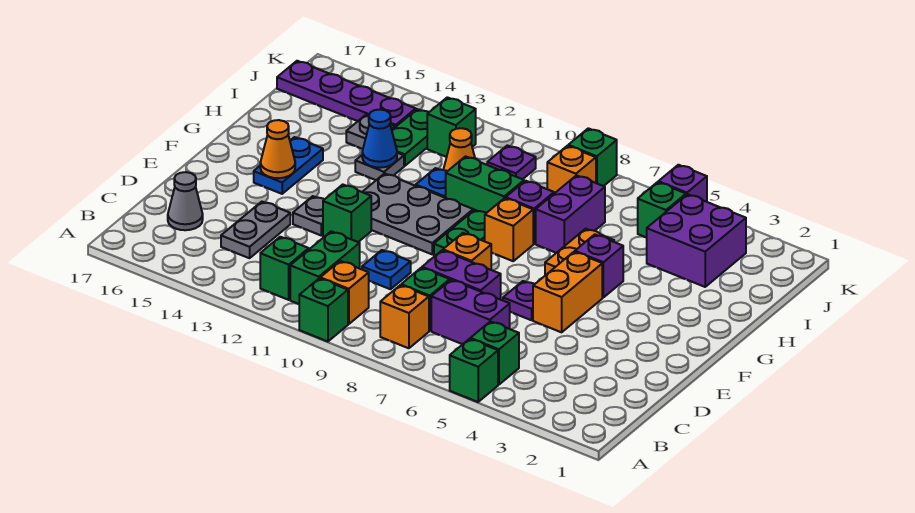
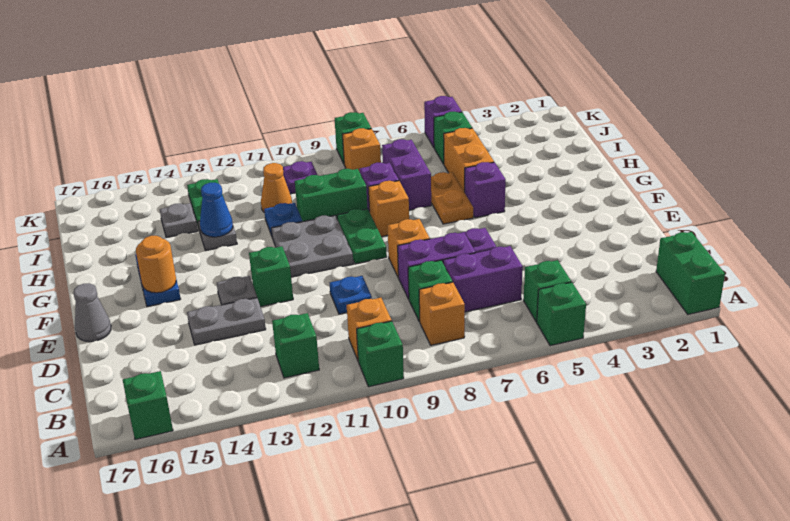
green 1x2 brick [290,231,360,304] -> green 1x2 brick moved to [656,232,725,314]
grey 1x2 plate [221,202,290,258] -> grey 1x2 plate turned to [187,298,266,345]
grey 1x1 cone [168,172,203,230] -> grey 1x1 cone moved to [73,283,111,342]
orange 1x2 brick [533,252,602,332] -> orange 1x2 brick moved to [444,128,494,192]
grey 2x3 plate [363,173,473,254] -> grey 2x2 plate [271,215,353,277]
orange 1x1 cone [260,120,295,178] -> orange 1x1 round brick [136,236,176,293]
purple 2x2 brick [647,194,746,287] -> none
green 1x1 brick [427,97,476,157] -> green 1x1 brick moved to [123,371,173,439]
purple 1x4 plate [277,61,416,127] -> none

